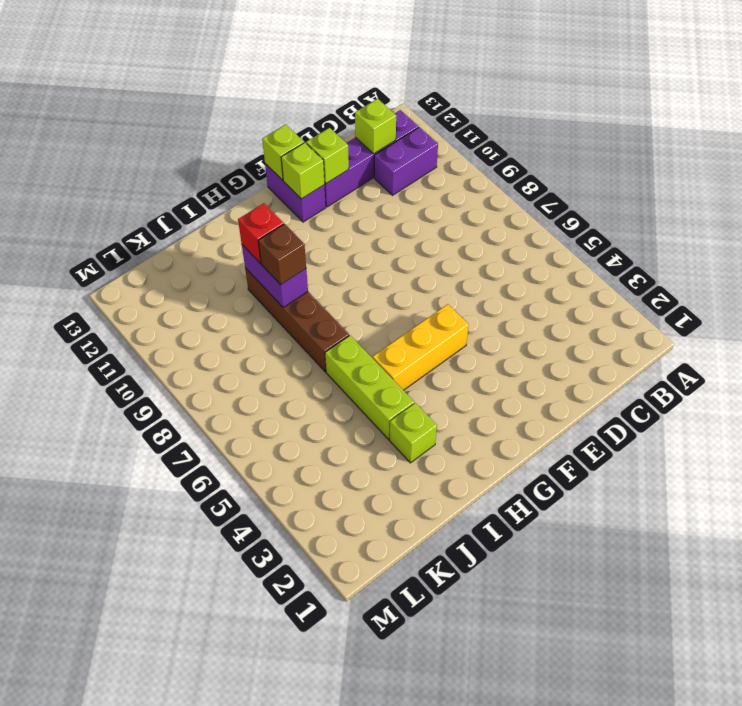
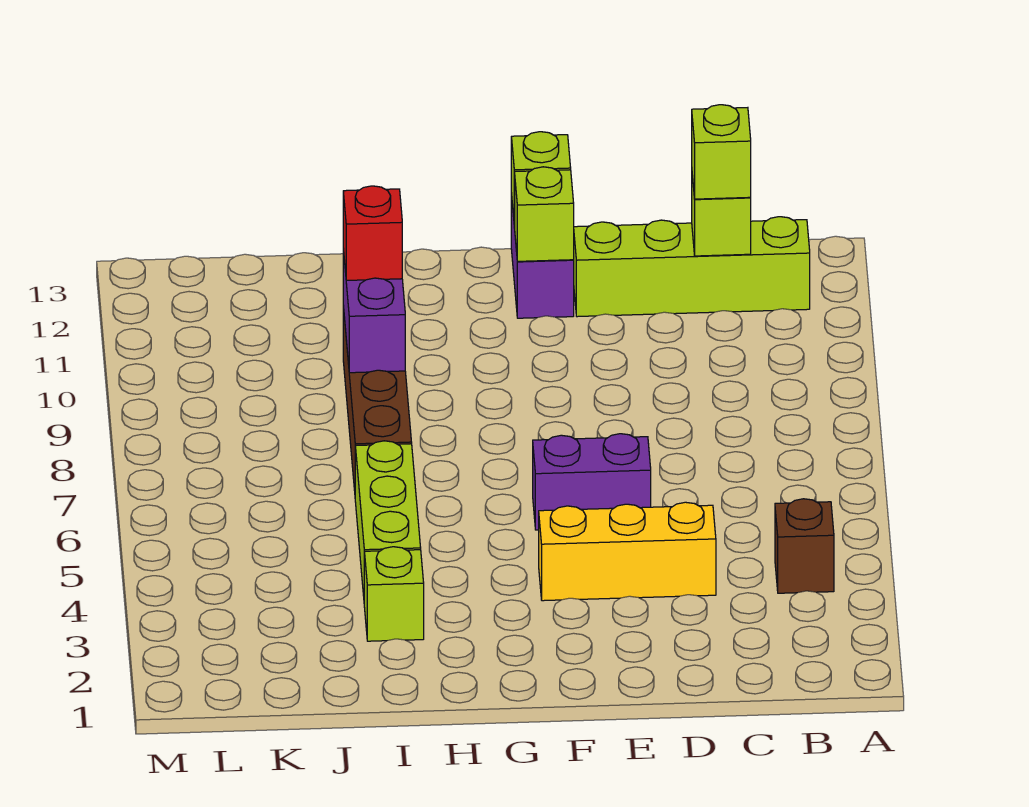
purple 1x2 brick [374,127,438,195] -> purple 1x2 brick moved to [533,434,651,530]
purple 1x4 brick [325,110,419,207] -> lime 1x4 brick [574,217,810,317]
lime 1x1 brick [306,128,349,183] -> lime 1x1 brick moved to [692,105,751,199]
yellow 1x3 brick [373,304,469,390] -> yellow 1x3 brick moved to [539,502,716,601]
brown 1x1 brick [258,224,306,285] -> brown 1x1 brick moved to [775,499,834,593]

